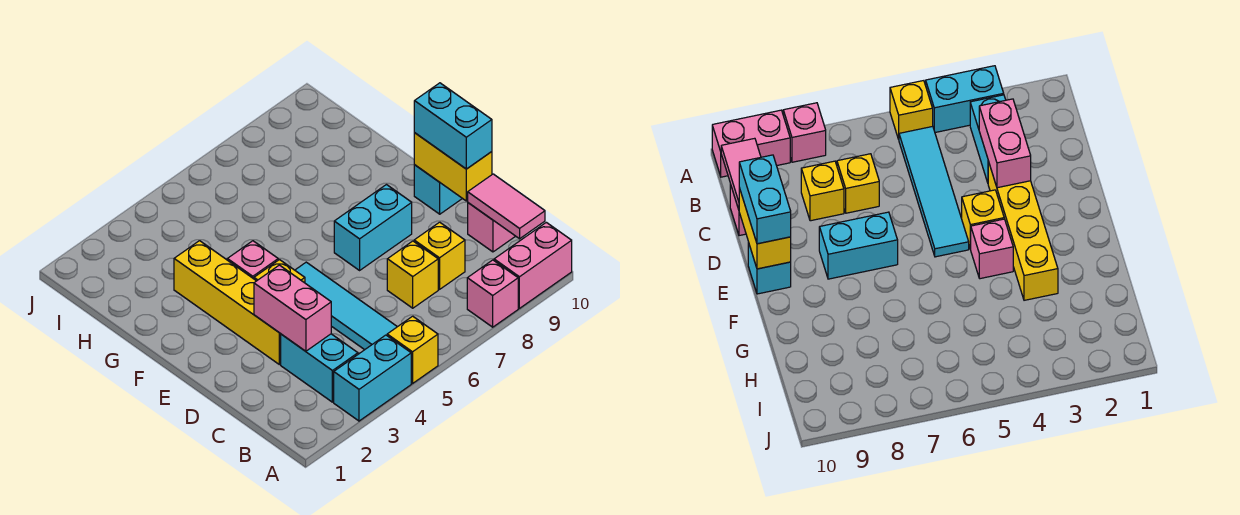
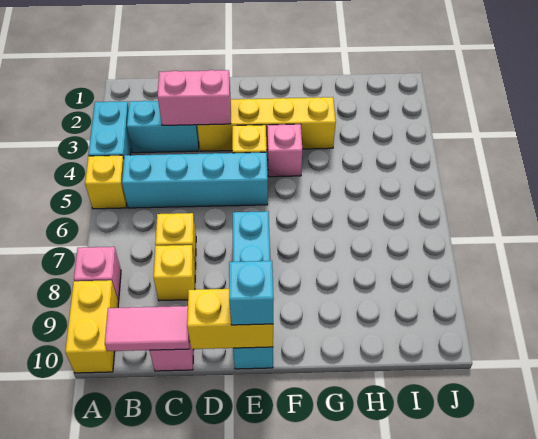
pink 1x2 brick [494,222,572,308] -> yellow 1x2 brick [65,280,118,373]
cyan 1x4 tile [295,262,397,350] -> cyan 1x4 brick [122,152,268,208]
cyan 1x2 brick [414,83,492,169] -> cyan 1x1 brick [229,261,274,325]

